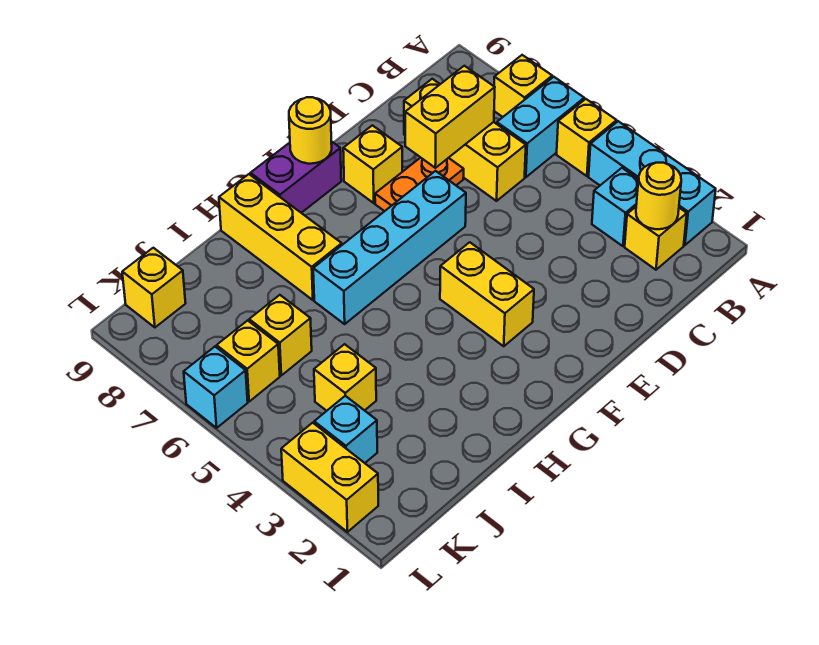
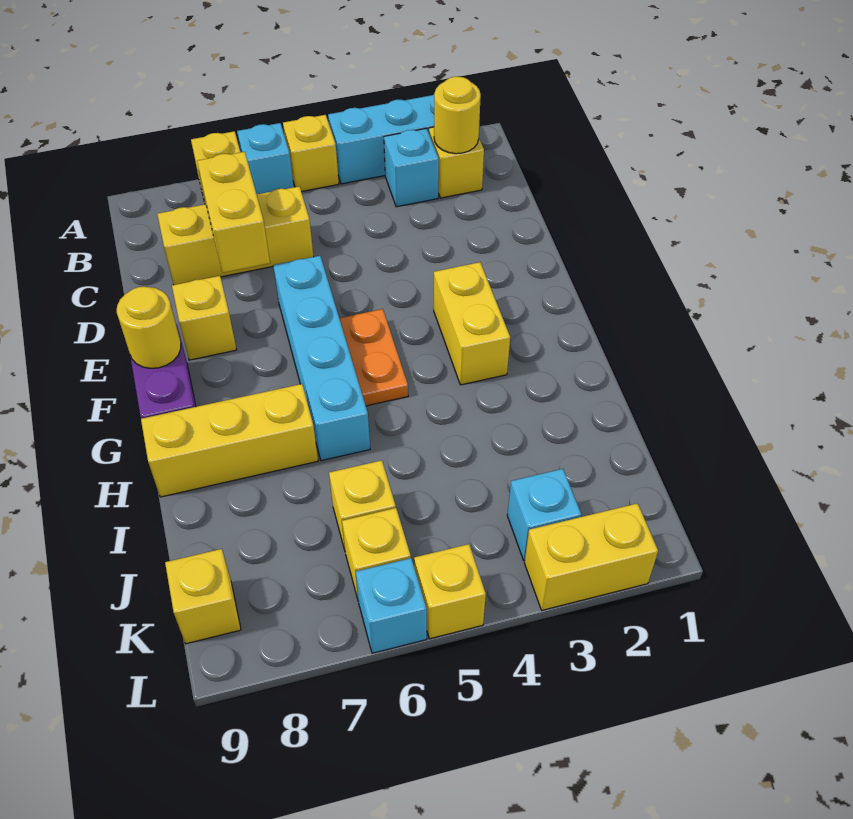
cyan 1x2 brick [497,77,584,177] -> cyan 1x1 brick [237,123,294,194]
orange 1x2 plate [375,158,464,211] -> orange 1x2 plate moved to [339,309,408,406]
yellow 1x2 brick [440,242,534,346] -> yellow 1x2 brick turned to [434,262,510,385]
yellow 1x1 brick [314,344,376,411] -> yellow 1x1 brick moved to [414,544,486,639]

